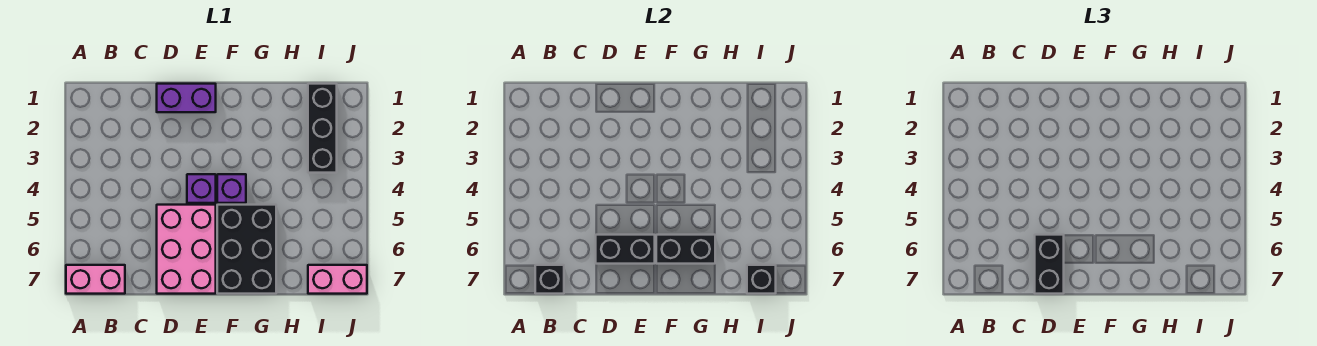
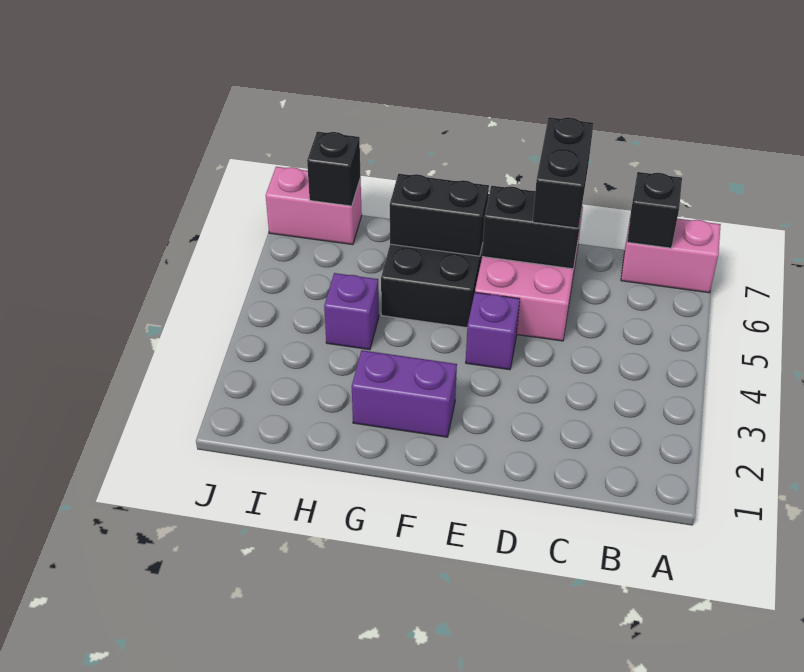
purple 1x2 brick [157,84,216,112] -> purple 1x2 brick moved to [352,350,457,437]
purple 1x1 brick [217,174,246,203] -> purple 1x1 brick moved to [324,273,379,350]
black 1x3 brick [308,84,337,173] -> none

